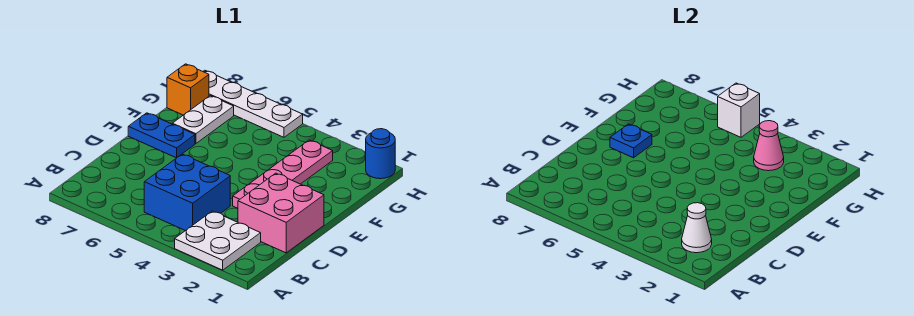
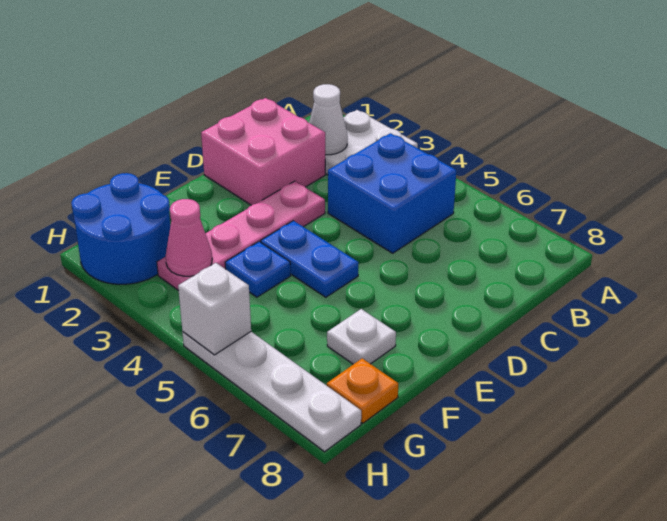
blue 1x2 plate [128,113,195,158] -> blue 1x2 plate moved to [261,221,359,297]
blue 1x1 plate [610,124,652,158] -> blue 1x1 plate moved to [225,242,291,297]
white 1x2 plate [172,96,234,144] -> white 1x1 plate [327,309,396,364]
orange 1x1 brick [167,64,209,115] -> orange 1x1 plate [327,358,398,423]
blue 1x1 round brick [366,129,395,179] -> blue 2x2 round brick [71,173,170,284]

